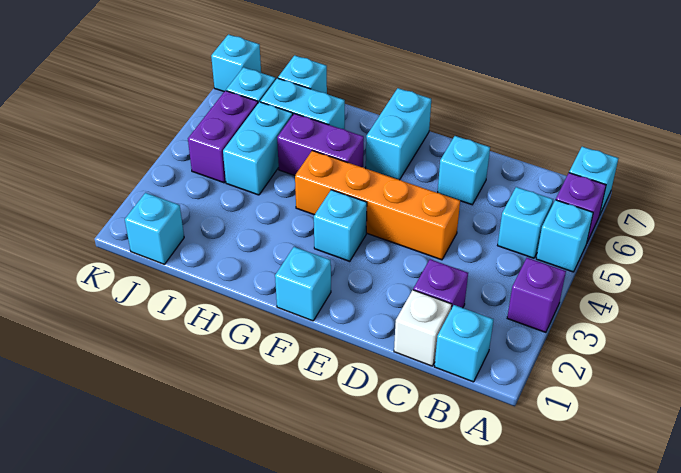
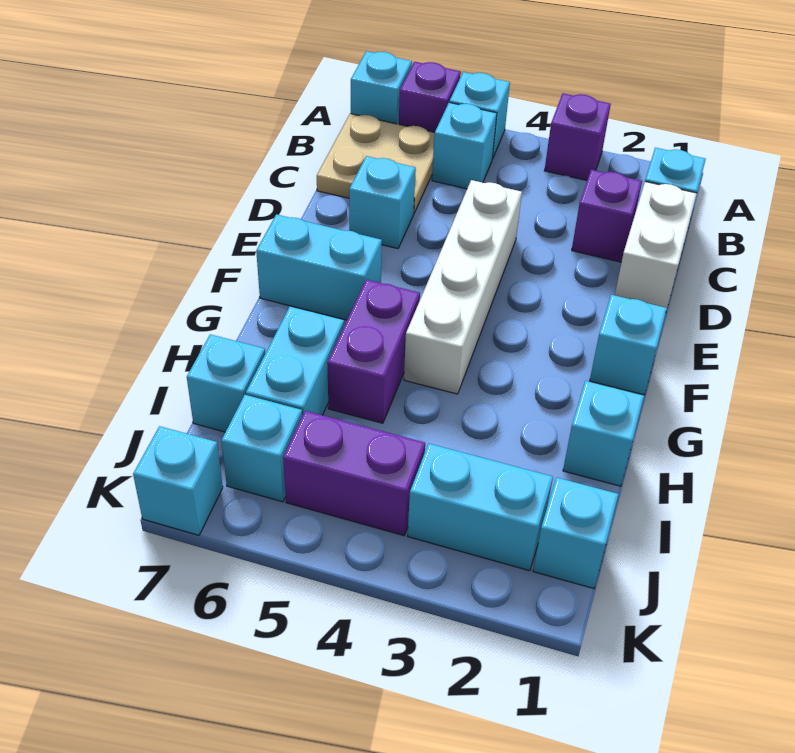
none -> tan 2x2 plate [317,114,435,213]
white 1x1 brick [394,290,452,366] -> white 1x2 brick [615,182,697,311]
orange 1x4 brick [295,151,460,260] -> white 1x4 brick [404,180,522,394]
cyan 1x1 brick [314,190,367,261] -> cyan 1x1 brick moved to [563,381,644,486]
cyan 1x2 brick [223,102,293,195] -> cyan 1x2 brick moved to [408,444,553,571]

